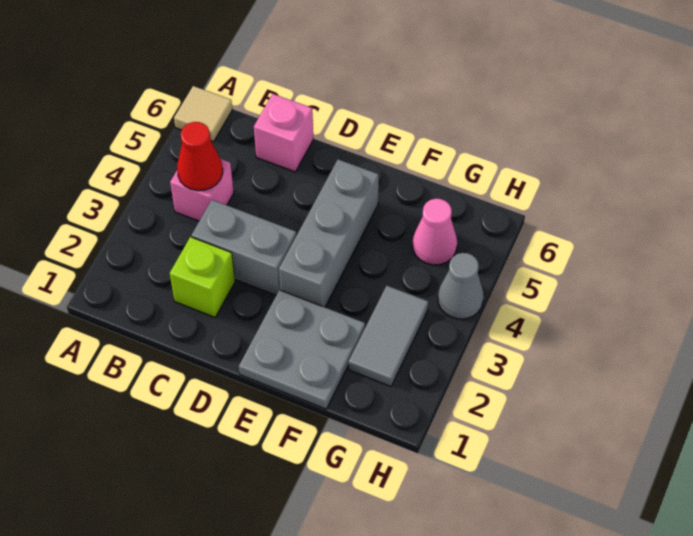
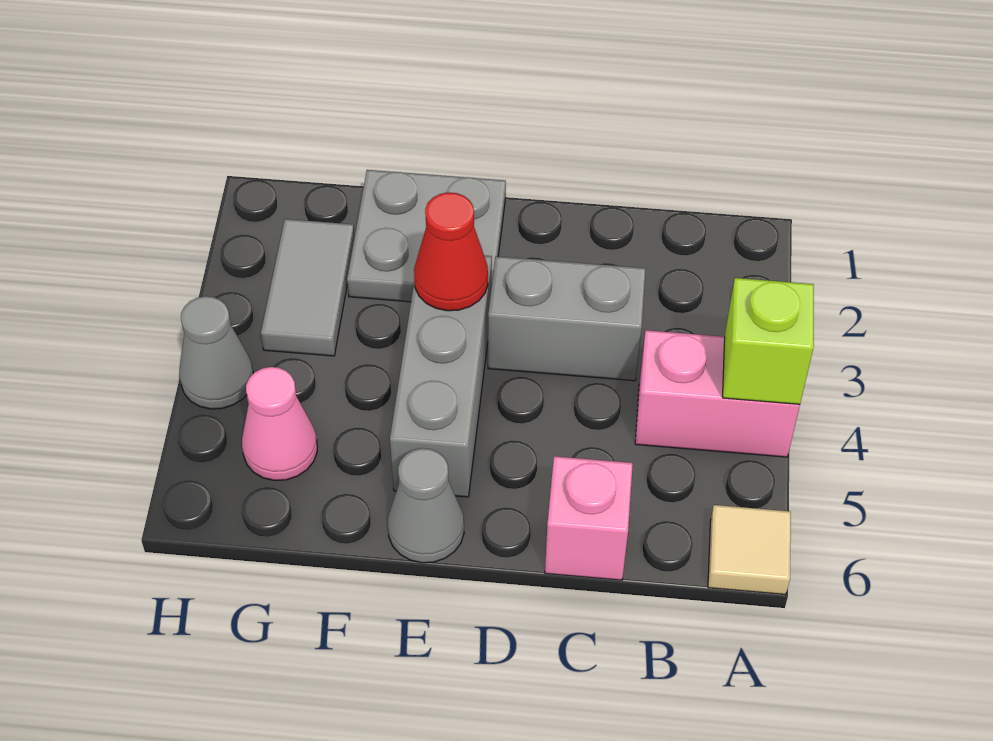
pink 1x1 brick [170,159,234,221] -> pink 1x2 brick [635,330,800,457]
red 1x1 cone [177,122,223,191] -> red 1x1 cone moved to [414,192,488,311]
lime 1x1 brick [170,237,235,317] -> lime 1x1 brick moved to [723,278,814,404]
none -> grey 1x1 cone [388,448,464,563]

